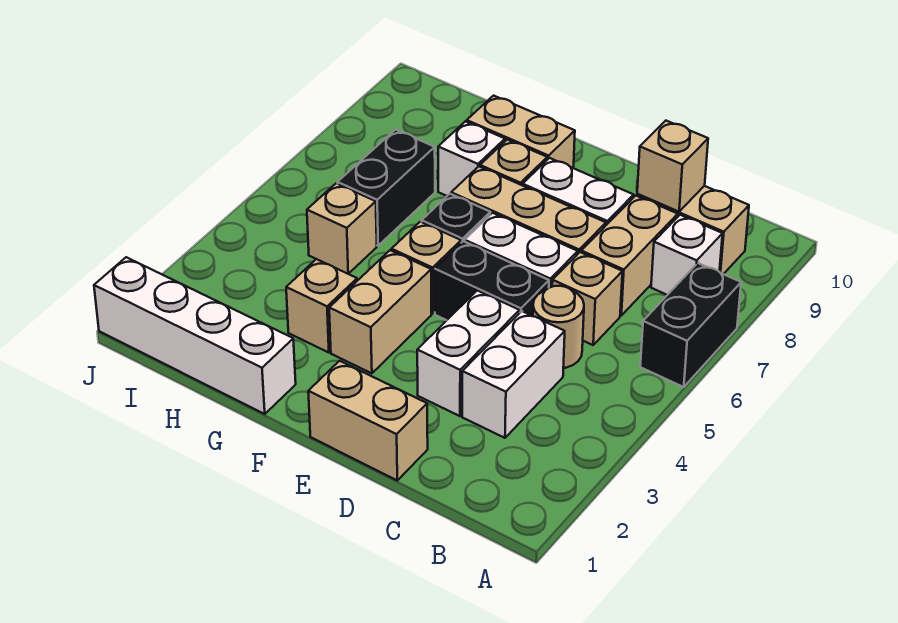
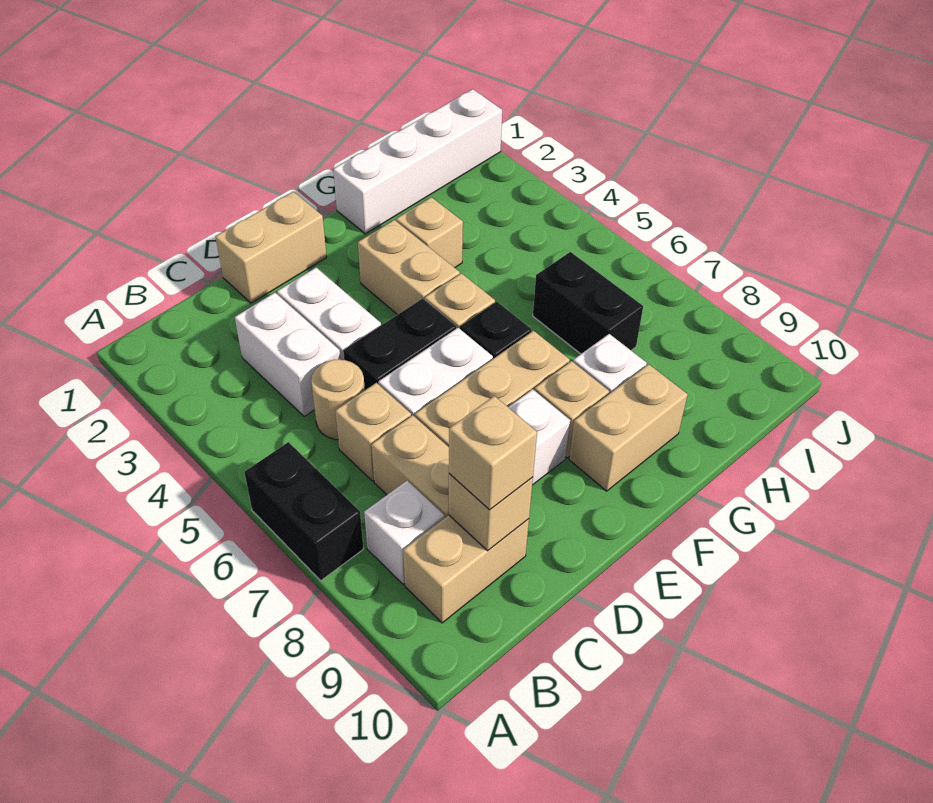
tan 1x1 brick [307,183,377,274] -> tan 1x1 brick moved to [449,396,537,510]

